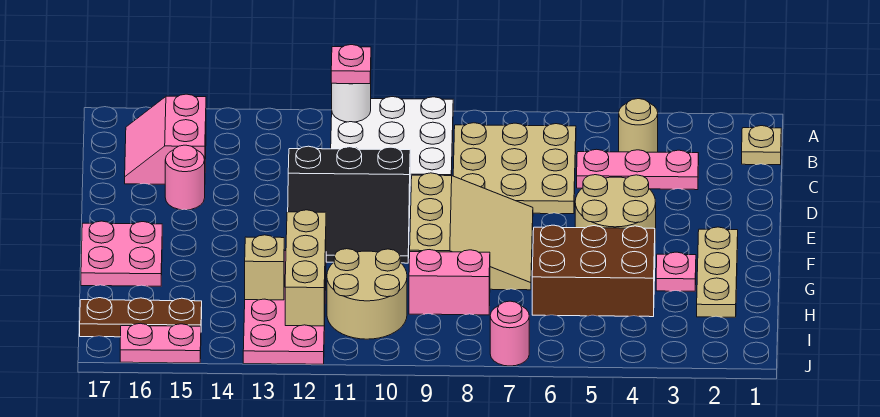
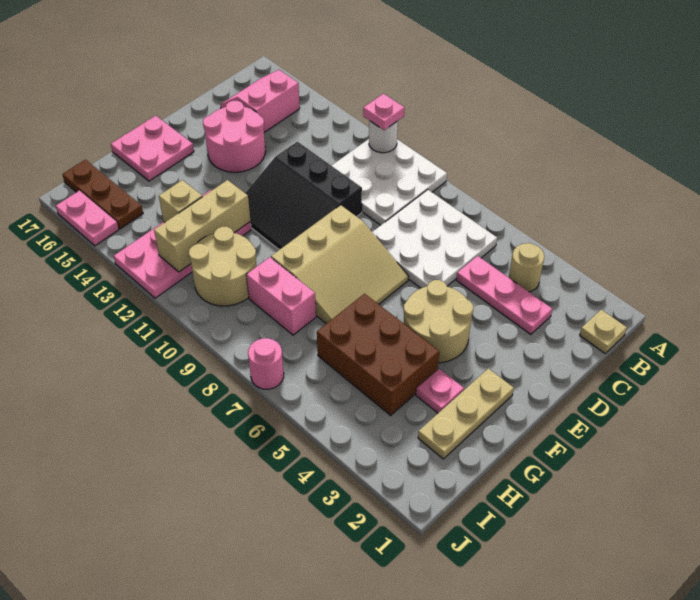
tan 3x3 plate [453,123,576,214] -> white 3x3 plate [372,190,497,288]
pink 1x1 round brick [165,145,205,210] -> pink 2x2 round brick [203,101,265,172]

